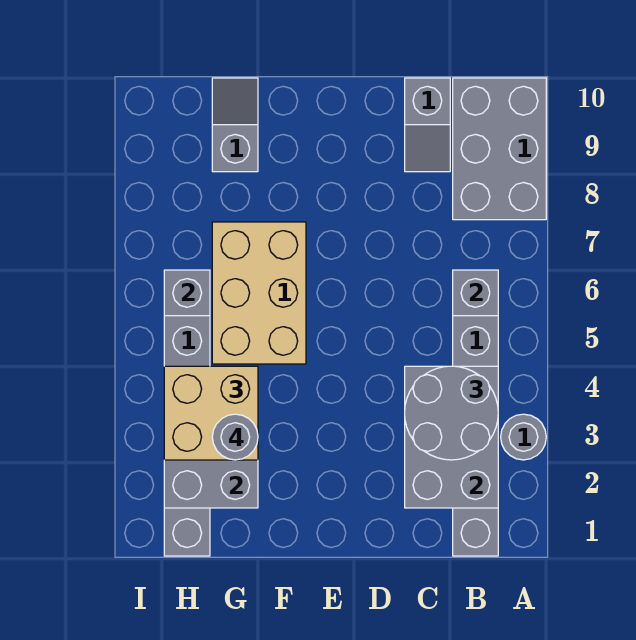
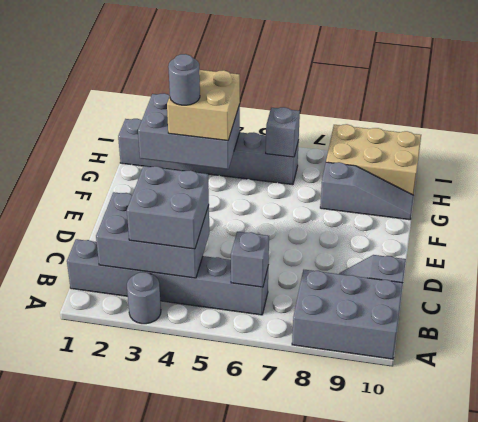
grey 2x2 round brick [405,366,498,460] -> grey 2x2 brick [127,166,209,249]
tan 2x3 brick [212,222,306,364] -> tan 2x3 brick moved to [326,124,421,195]
grey 1x2 slope [212,78,258,172] -> grey 1x3 slope [320,162,414,220]

